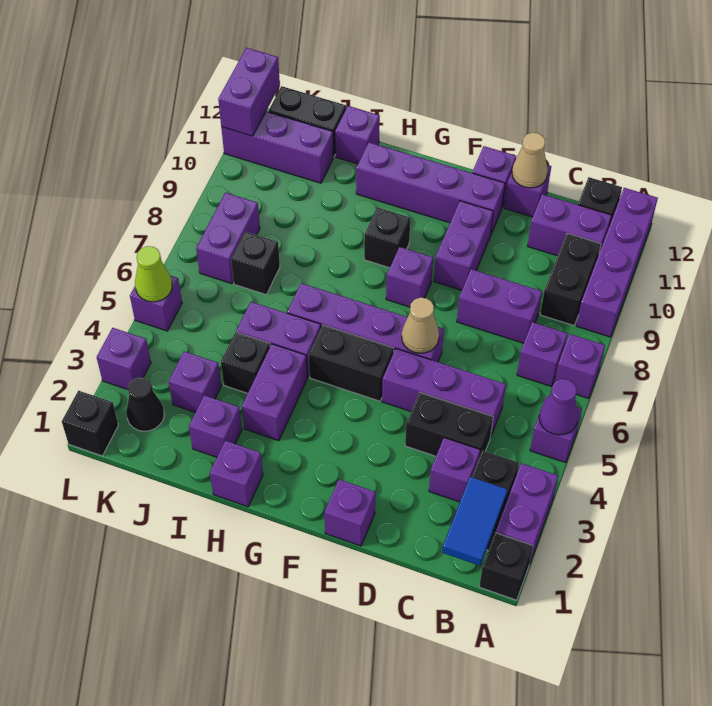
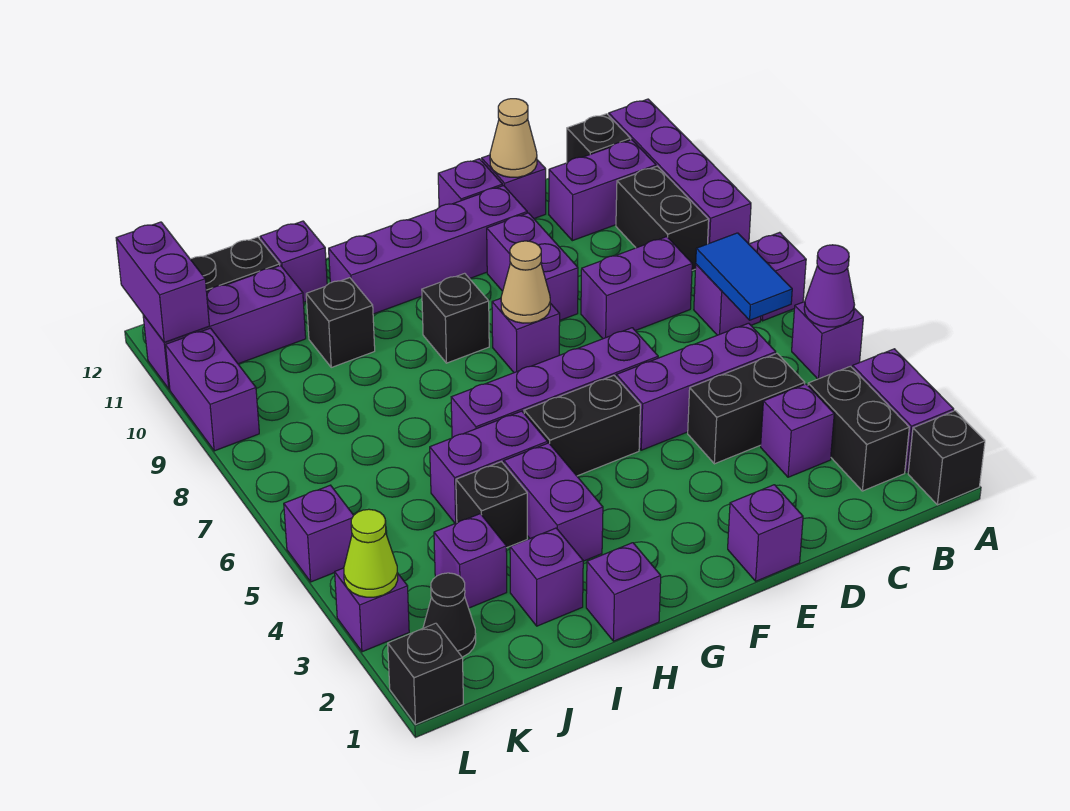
blue 1x2 tile [442,477,508,566] -> blue 1x2 tile moved to [696,233,792,320]
tan 1x1 cone [402,298,439,353] -> tan 1x1 cone moved to [501,241,550,323]
black 1x1 brick [231,232,280,295] -> black 1x1 brick moved to [306,278,375,367]
purple 1x2 brick [196,193,260,284] -> purple 1x2 brick moved to [165,328,259,451]
lime 1x1 cone [135,246,172,302] -> lime 1x1 cone moved to [344,509,398,597]

